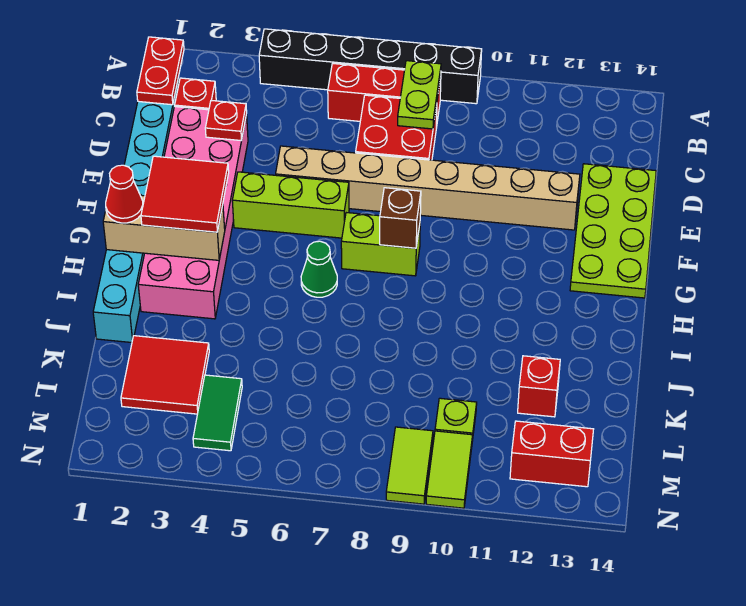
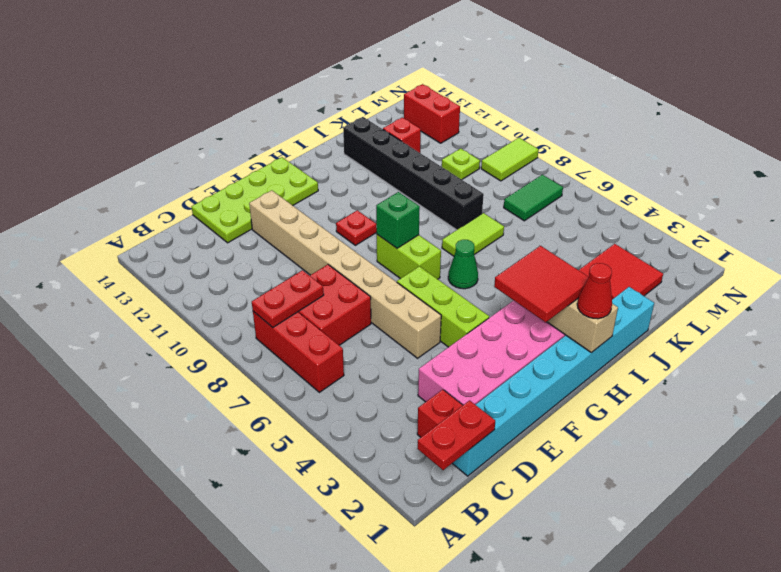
black 1x6 brick [259,29,482,104] -> black 1x6 brick moved to [343,117,484,230]
lime 1x2 plate [398,61,441,129] -> red 1x2 plate [252,270,324,327]
red 1x1 plate [205,100,247,141] -> red 1x1 plate moved to [336,210,377,245]
brown 1x1 brick [380,188,421,248] -> green 1x1 brick [376,192,420,248]
green 1x2 tile [193,375,242,451] -> green 1x2 tile moved to [504,175,563,221]
lime 1x2 tile [426,431,473,508] -> lime 1x2 tile moved to [442,213,504,256]

